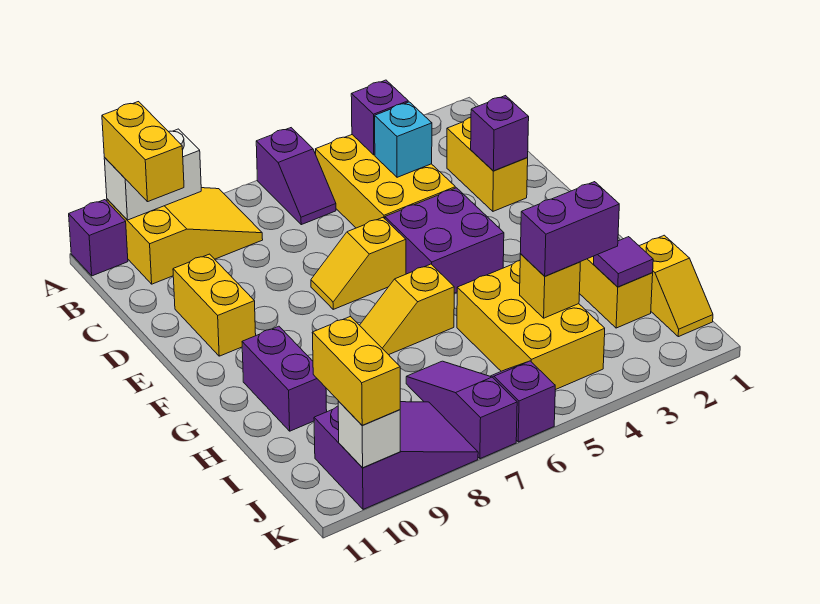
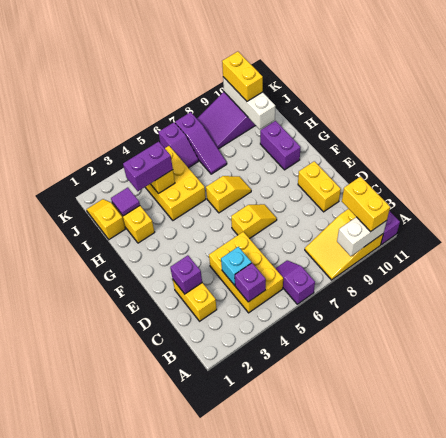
purple 2x2 brick [385,188,504,293] -> none
white 1x1 brick [338,401,400,468] -> white 1x3 brick [223,77,275,129]

